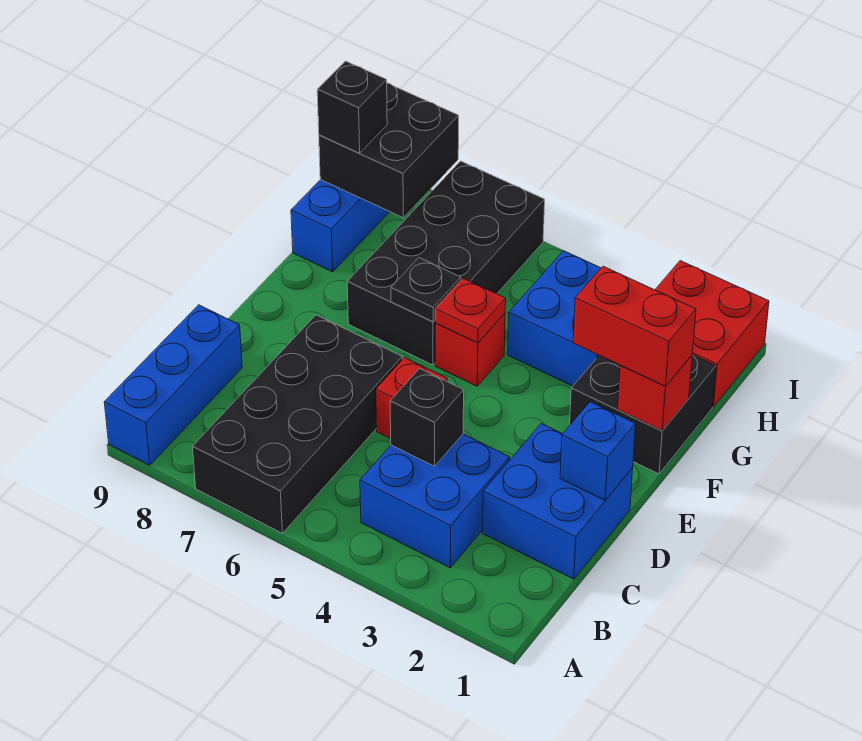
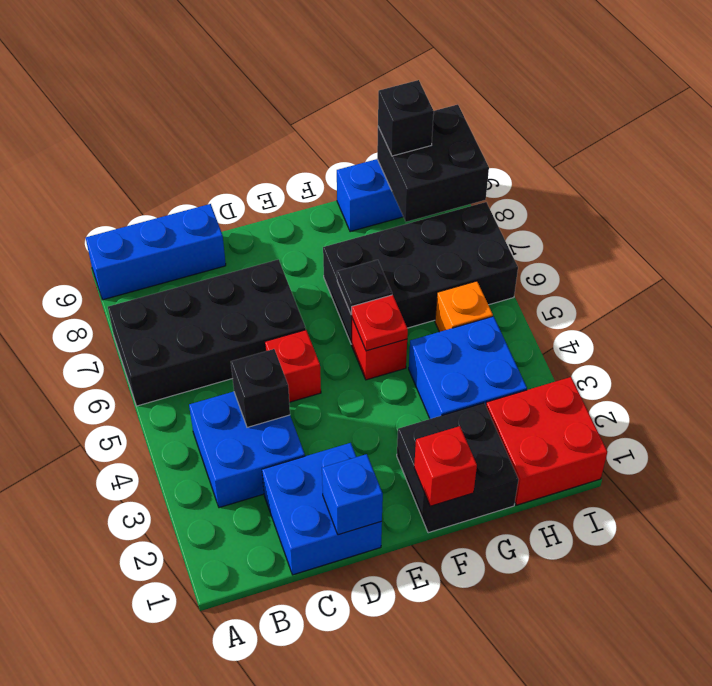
red 1x2 brick [573,266,696,386] -> none
none -> orange 1x1 brick [435,281,493,332]

